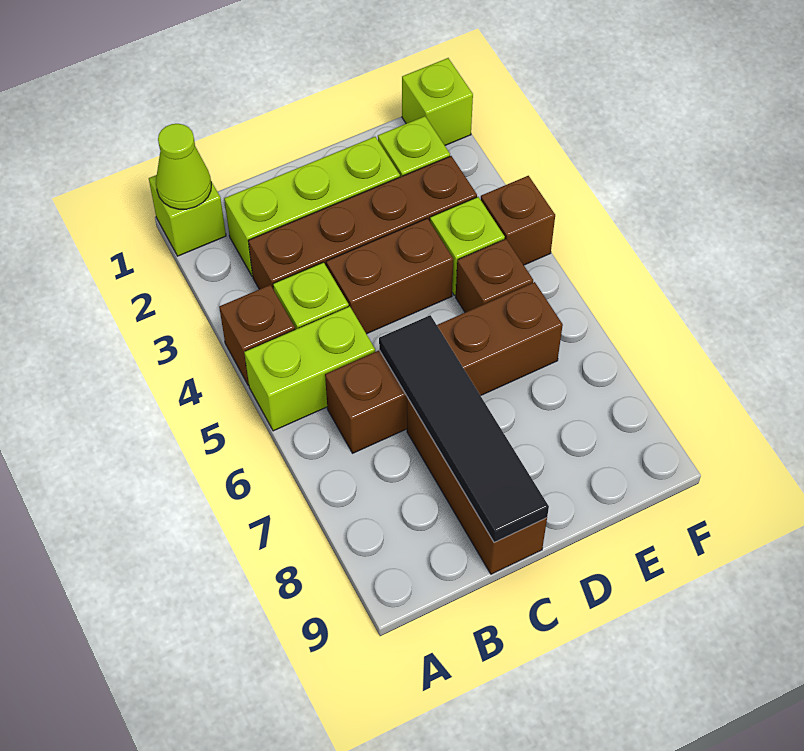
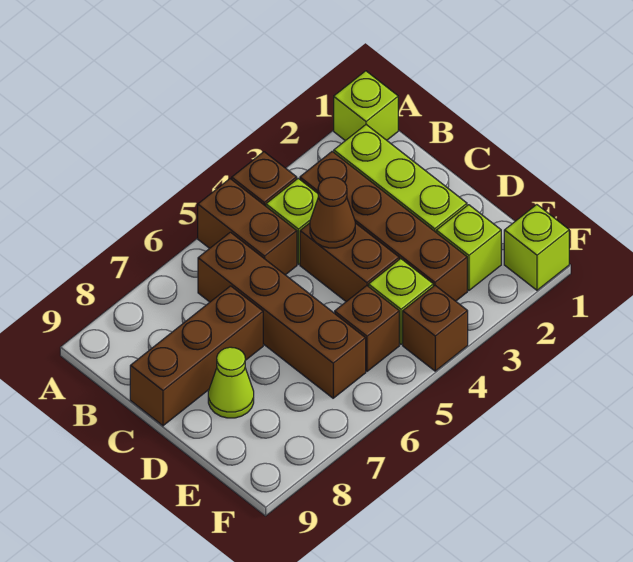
lime 1x1 cone [156,124,211,209] -> lime 1x1 cone moved to [208,347,254,418]
lime 1x2 brick [244,306,375,431] -> brown 1x2 brick [198,179,297,275]
none -> brown 1x1 cone [310,177,355,248]
black 1x4 tile [379,315,549,543] -> none

